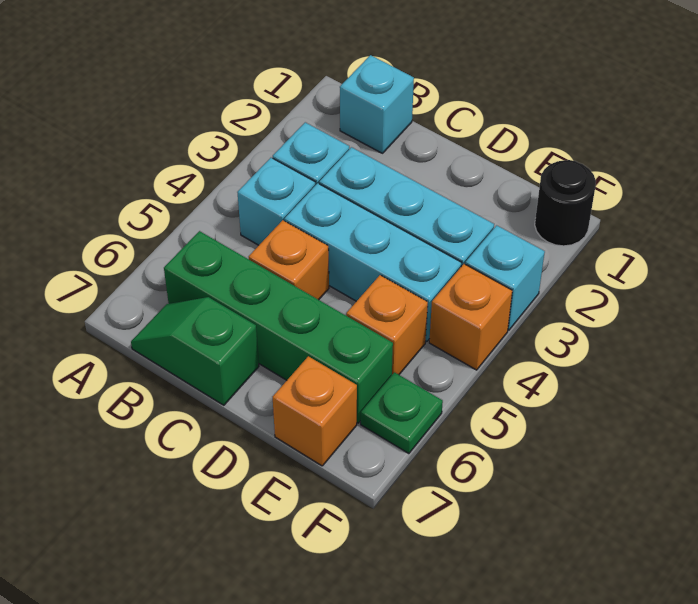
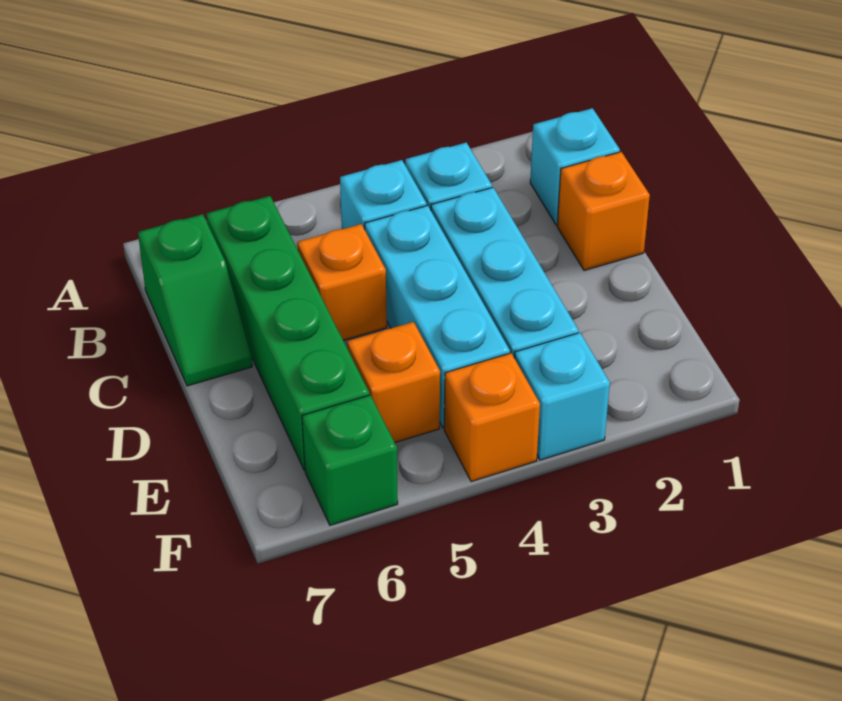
green 1x2 slope [131,297,259,405] -> green 1x2 slope turned to [138,214,252,386]
orange 1x1 brick [273,356,357,466] -> orange 1x1 brick moved to [557,152,650,271]
black 1x1 round brick [535,160,596,246] -> none
green 1x1 plate [361,372,443,454] -> green 1x1 brick [302,395,398,525]

